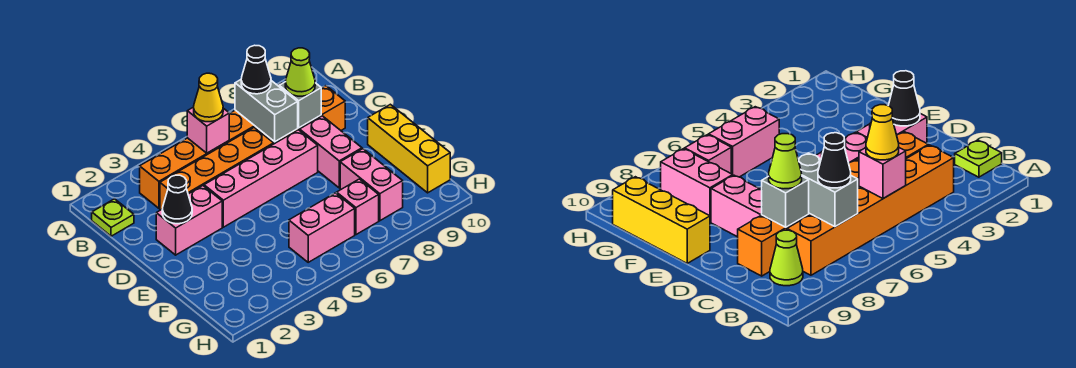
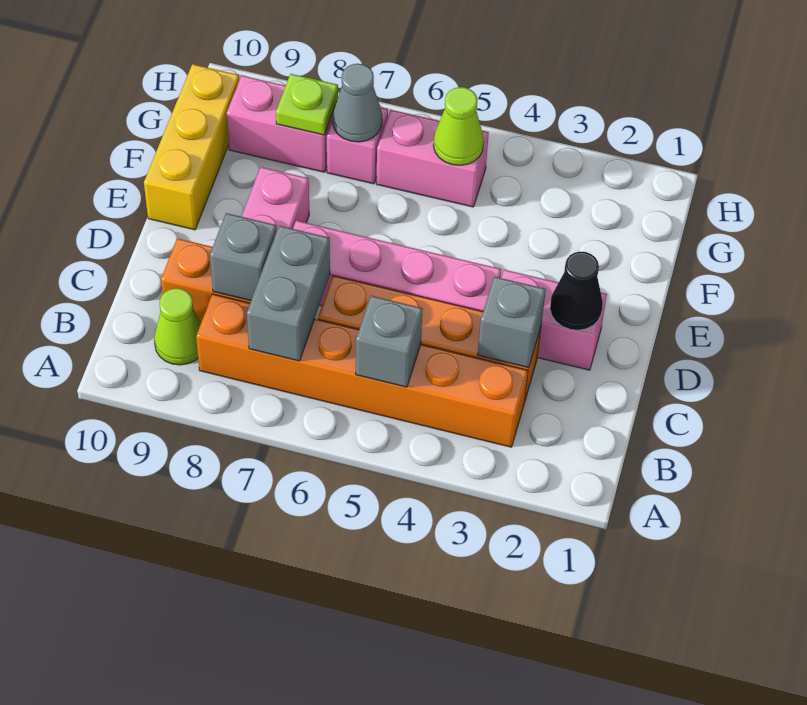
lime 1x1 plate [92,199,134,236] -> lime 1x1 plate moved to [276,74,338,135]
pink 1x1 brick [187,107,229,153] -> grey 1x1 brick [356,296,423,387]
yellow 1x1 cone [194,73,223,122] -> none
black 1x1 cone [241,45,271,94] -> none
none -> grey 1x1 brick [478,277,546,368]
lime 1x1 cone [285,48,315,96] -> lime 1x1 cone moved to [434,87,484,165]
pink 1x2 brick [340,149,403,221] -> pink 1x2 brick turned to [227,75,333,172]
none -> grey 1x1 cone [333,64,382,142]

